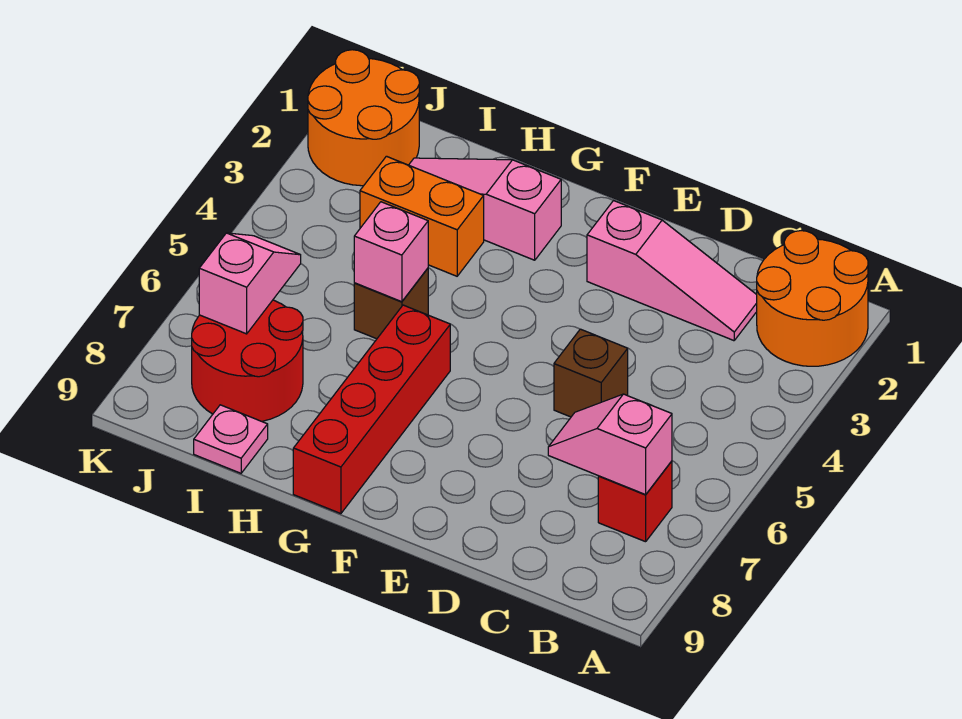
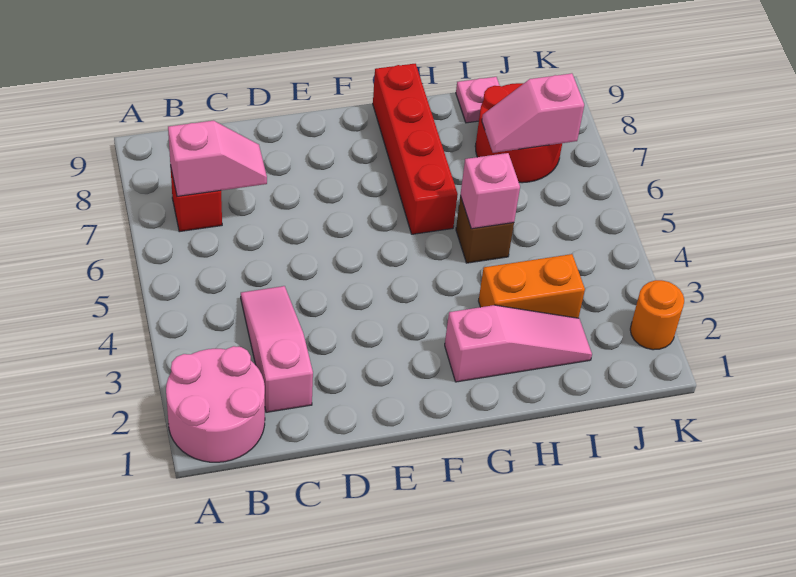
orange 2x2 round brick [757,231,868,366] -> pink 2x2 round brick [166,346,265,462]
pink 1x3 slope [587,201,757,341] -> pink 1x3 slope turned to [241,286,313,412]
brown 1x1 brick [554,329,628,417] -> none
orange 2x2 round brick [308,50,419,186] -> orange 1x1 round brick [630,280,684,350]
pink 1x2 slope [199,233,301,334] -> pink 1x2 slope turned to [482,73,584,153]

